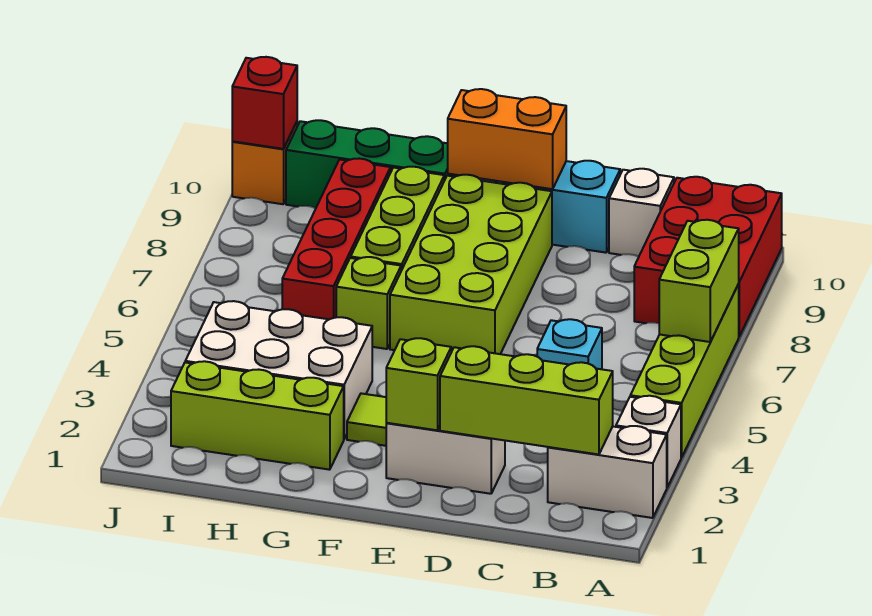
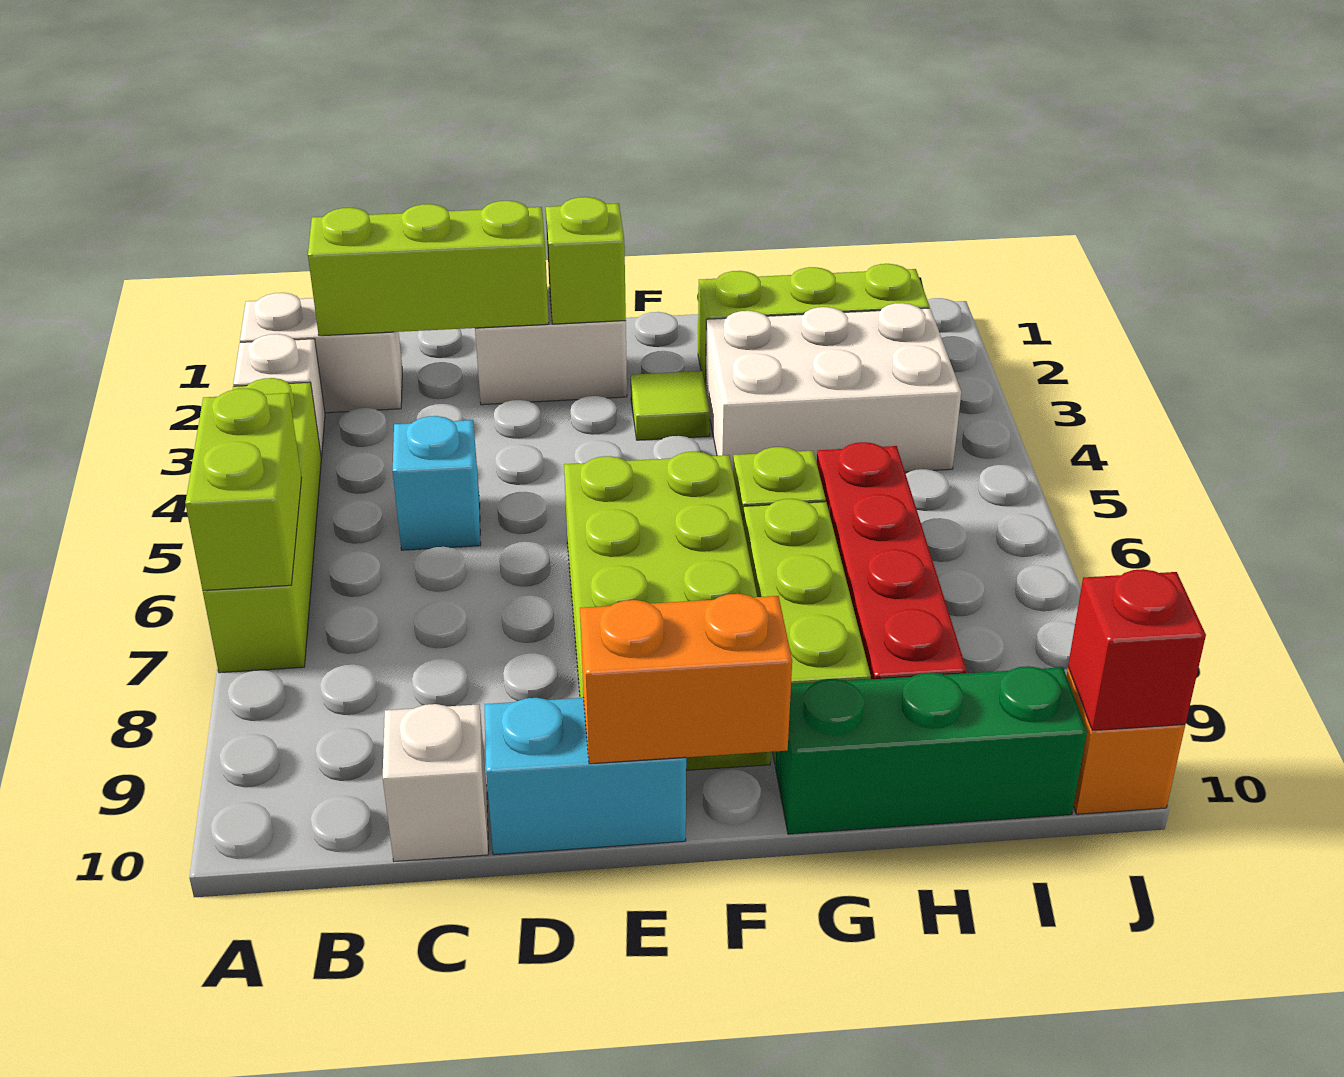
red 2x3 brick [634,177,782,336] -> none

